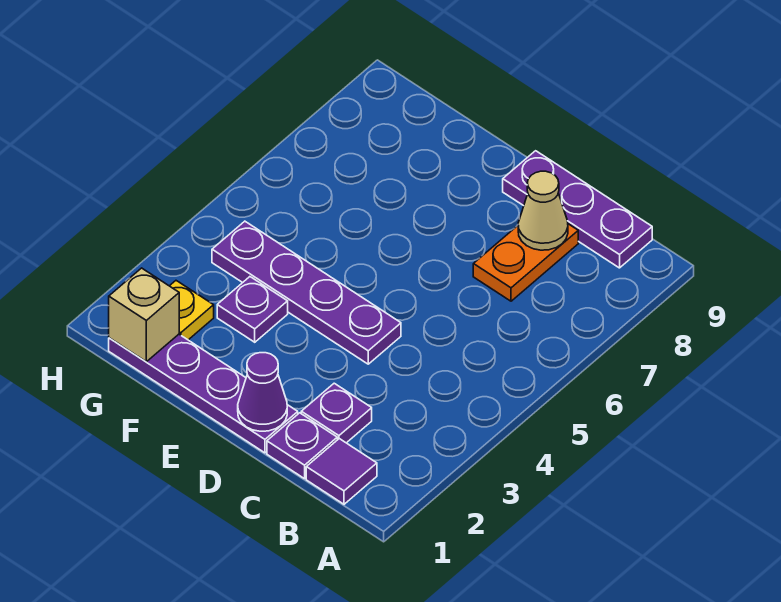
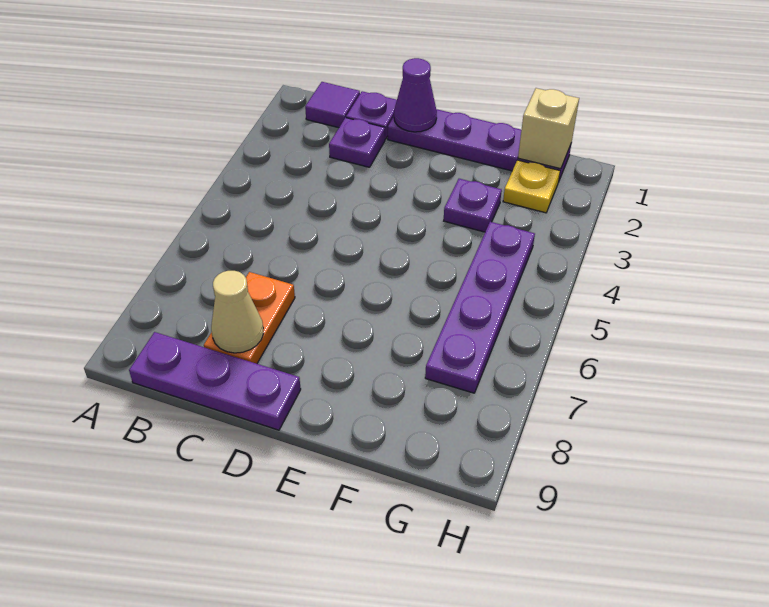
purple 1x4 plate [212,221,401,364] -> purple 1x4 plate turned to [425,222,535,393]

